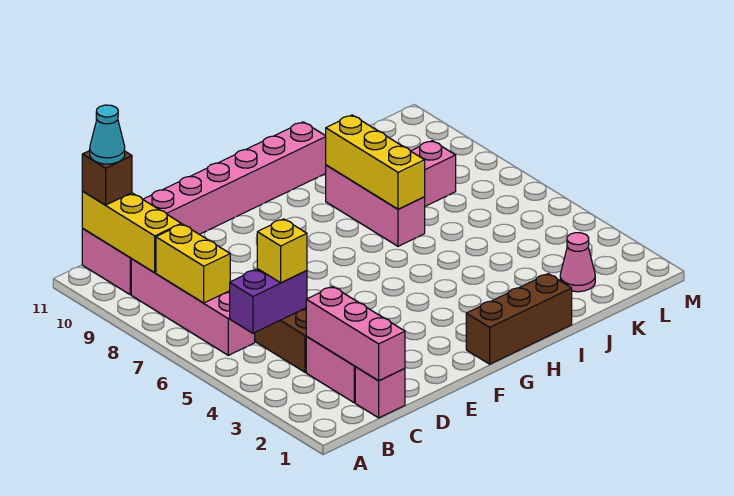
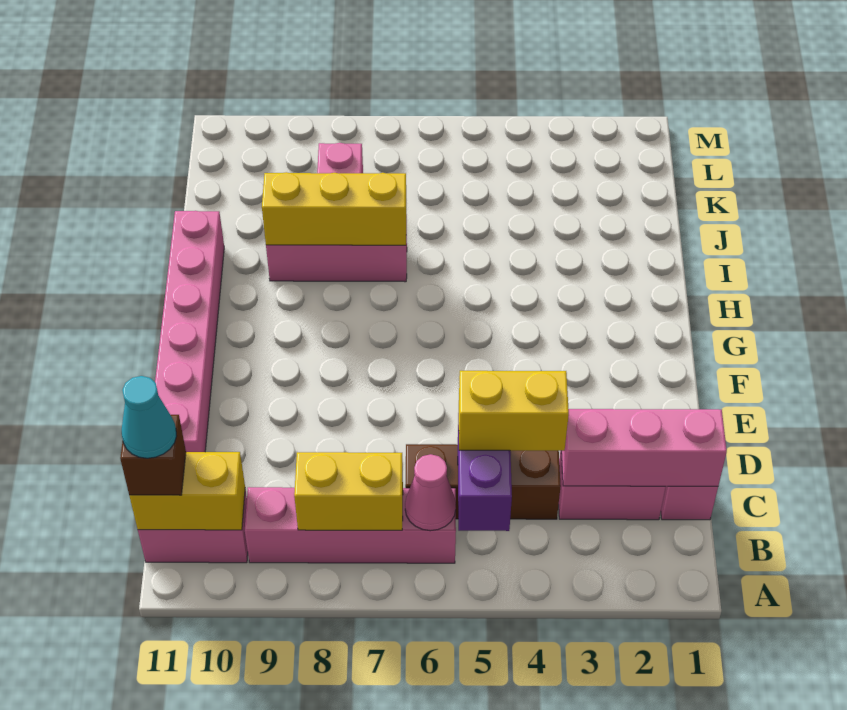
yellow 1x3 brick [82,191,181,273] -> yellow 1x2 brick [129,452,245,530]
yellow 1x1 brick [257,219,307,283] -> yellow 1x2 brick [459,370,569,451]
brown 1x3 brick [466,274,572,364] -> none
pink 1x1 cone [560,233,595,292] -> pink 1x1 cone moved to [405,454,456,531]

